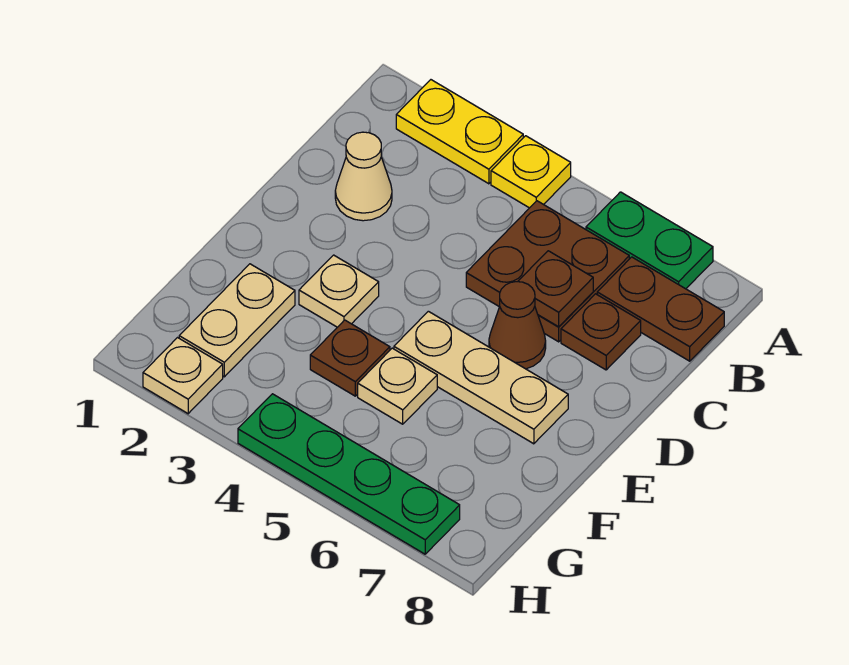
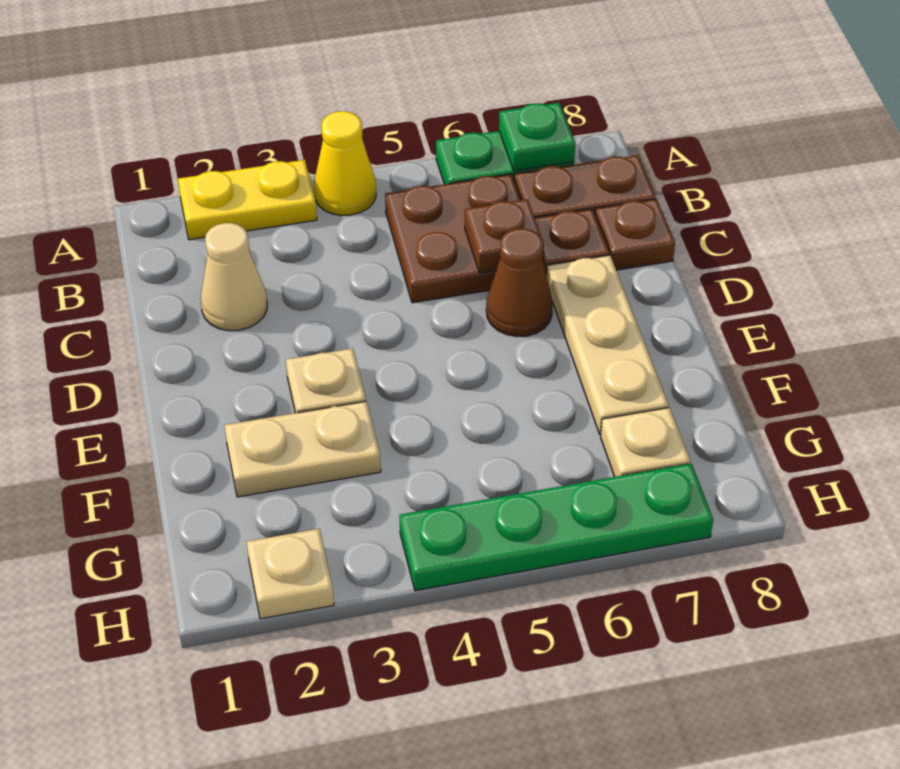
yellow 1x1 plate [491,136,571,208] -> yellow 1x1 cone [314,111,376,216]
none -> green 1x1 plate [499,103,575,171]
tan 1x3 plate [394,311,568,444] -> tan 1x3 plate turned to [546,255,669,435]
tan 1x2 plate [179,264,295,377] -> tan 1x2 plate turned to [224,401,381,497]
brown 1x1 plate [310,320,390,396] -> brown 1x1 plate moved to [595,199,675,270]
tan 1x1 plate [358,348,437,424] -> tan 1x1 plate moved to [601,408,690,477]

